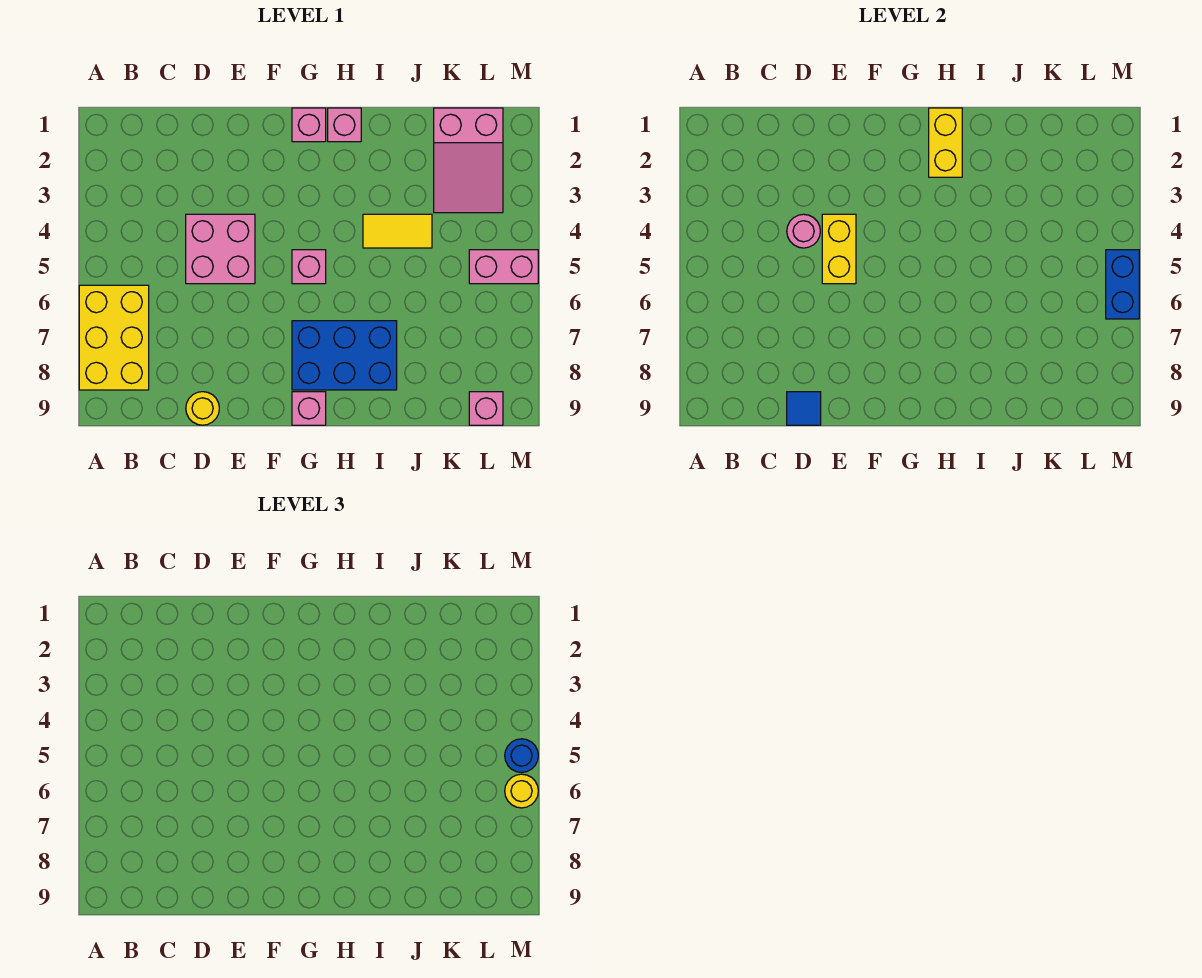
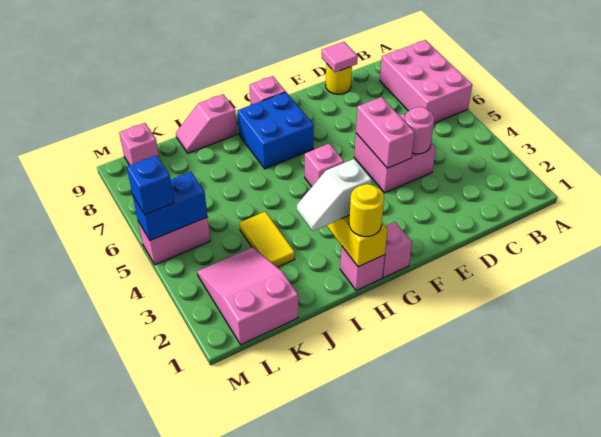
yellow 2x3 brick [79,285,149,390] -> pink 2x3 brick [380,40,472,123]
blue 1x1 tile [787,392,821,425] -> pink 1x1 tile [322,42,358,72]
yellow 1x2 brick [822,214,856,284] -> pink 1x2 brick [356,97,415,168]
blue 2x3 brick [292,321,397,390] -> blue 2x2 brick [237,92,314,169]
none -> white 1x2 slope [297,159,372,231]
yellow 1x2 tile [363,214,432,248] -> yellow 1x2 tile turned to [240,212,295,267]
none -> pink 1x2 slope [176,94,237,153]
blue 1x2 brick [1106,250,1139,319] -> blue 1x2 brick turned to [133,172,208,241]
blue 1x1 round brick [505,739,538,773] -> blue 1x1 brick [127,155,174,215]
yellow 1x1 round brick [505,774,538,808] -> yellow 1x1 round brick moved to [349,184,384,237]

